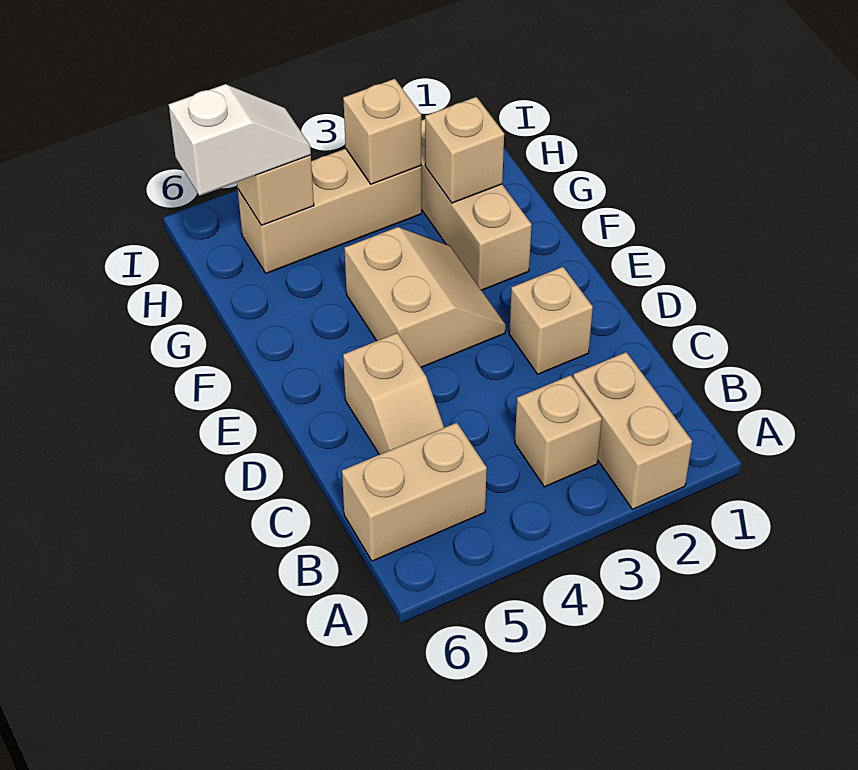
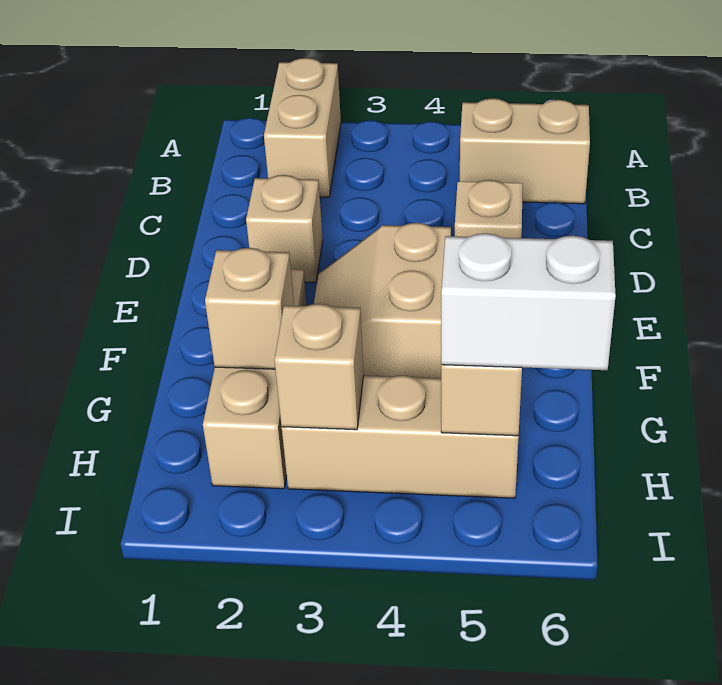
tan 1x1 brick [515,375,602,487] -> none
white 1x2 slope [169,84,311,196] -> white 1x2 brick [441,233,616,370]

